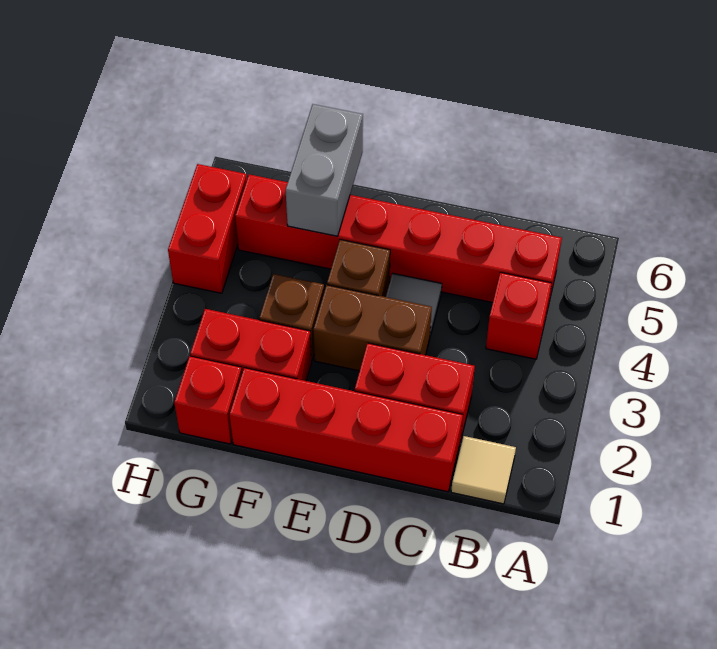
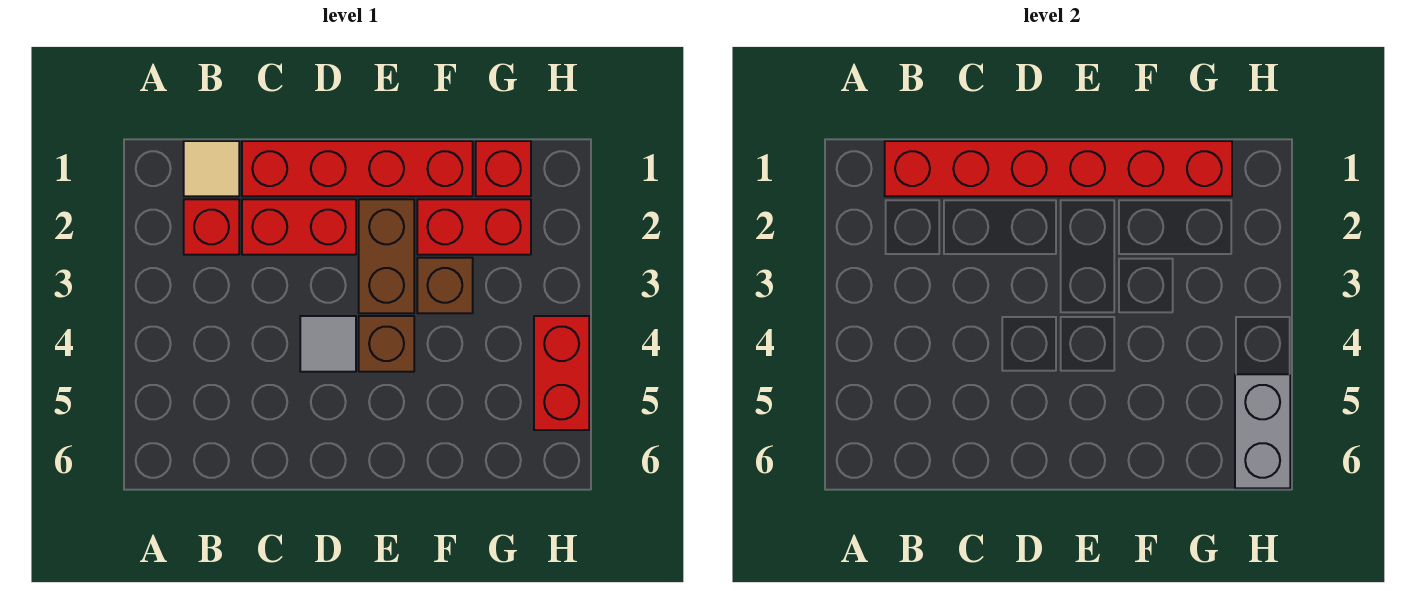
red 1x1 brick [486,272,552,359] -> red 1x1 brick moved to [184,199,239,255]
red 1x6 brick [235,174,562,306] -> red 1x6 brick moved to [885,141,1232,196]
brown 1x2 brick [313,285,432,371] -> brown 1x2 brick turned to [359,199,414,313]
grey 1x2 brick [286,104,363,236] -> grey 1x2 brick moved to [1235,374,1290,488]

